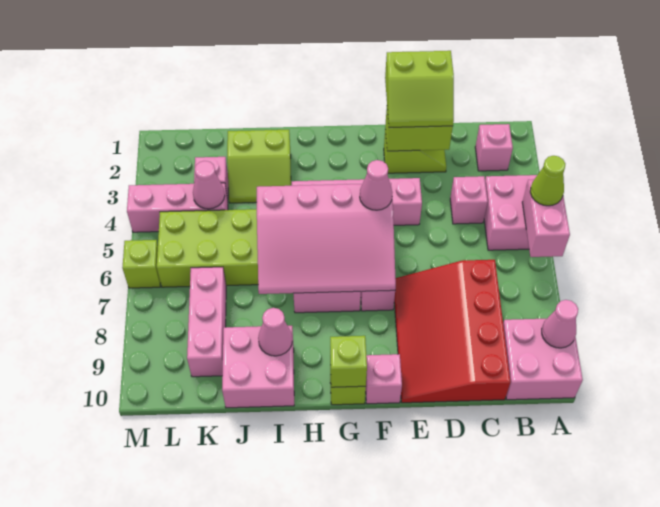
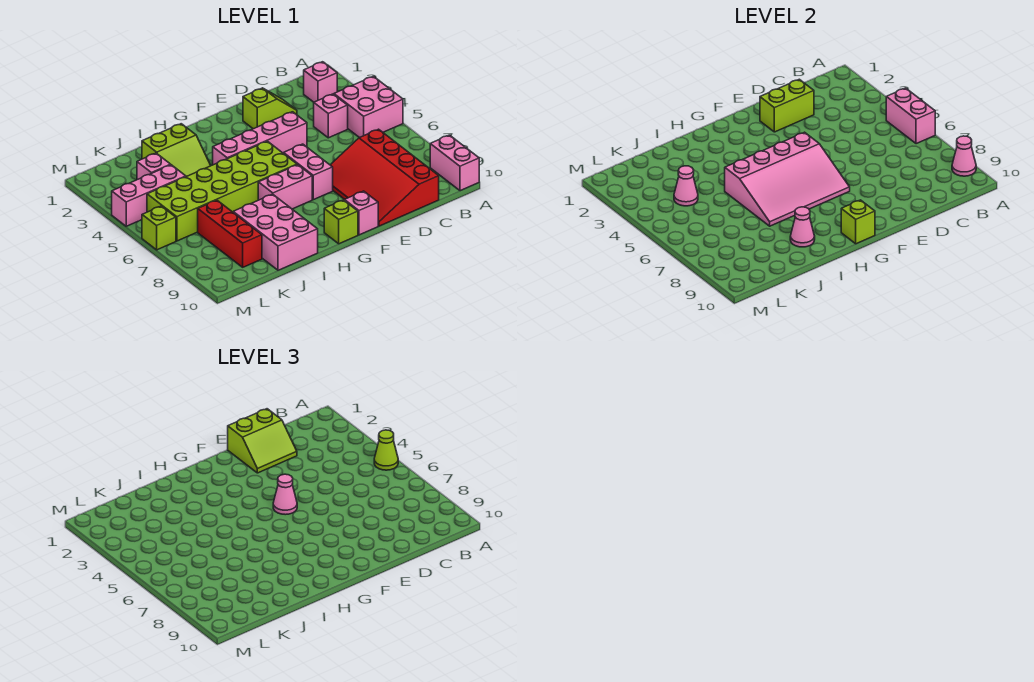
pink 2x2 brick [503,319,583,400] -> pink 1x2 brick [430,135,479,191]
pink 2x2 brick [222,326,294,408] -> pink 2x3 brick [233,194,318,271]
pink 1x3 brick [187,267,226,377] -> red 1x3 brick [198,200,262,267]

